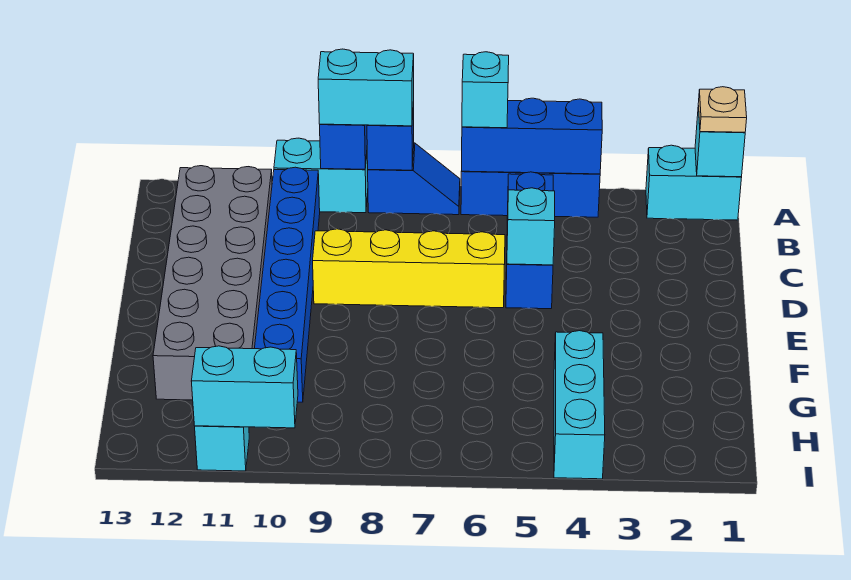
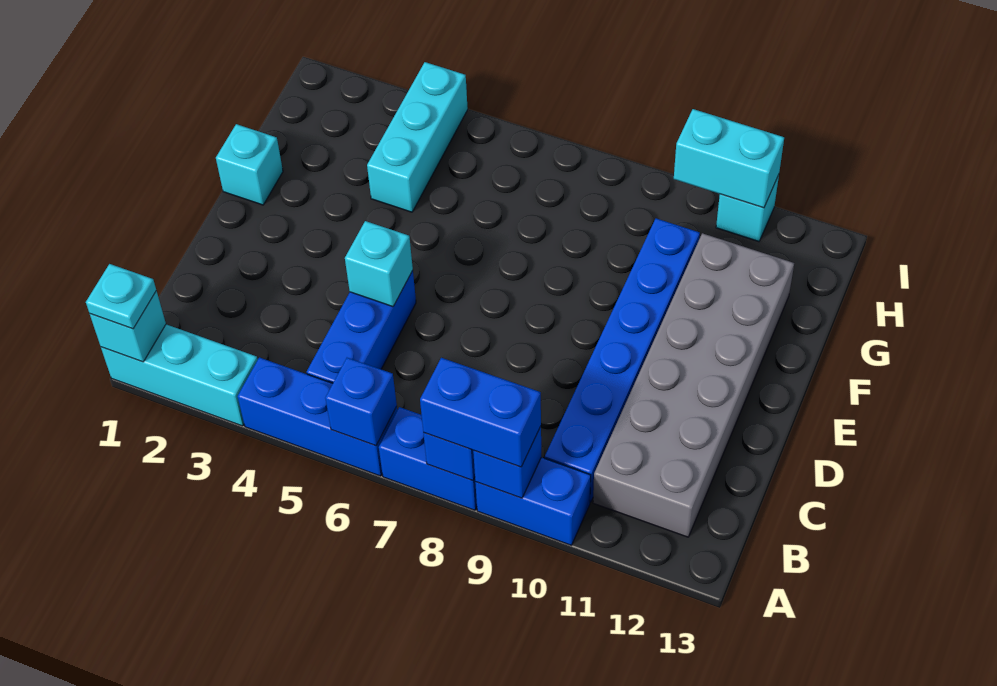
cyan 1x2 brick [646,145,742,220] -> cyan 1x3 brick [101,324,258,426]
tan 1x1 plate [698,87,747,132] -> cyan 1x1 plate [86,264,156,329]
blue 1x3 brick [462,98,602,174] -> blue 1x1 brick [325,358,397,446]
cyan 1x1 brick [462,52,509,128] -> cyan 1x1 brick moved to [216,124,283,205]
blue 1x2 slope [368,143,460,215] -> blue 1x2 brick [379,407,477,510]
cyan 1x2 brick [318,49,414,126] -> blue 1x2 brick [420,358,541,467]
cyan 1x2 brick [274,138,368,213] -> blue 1x2 brick [475,457,591,545]
yellow 1x4 brick [313,229,505,308] -> none

